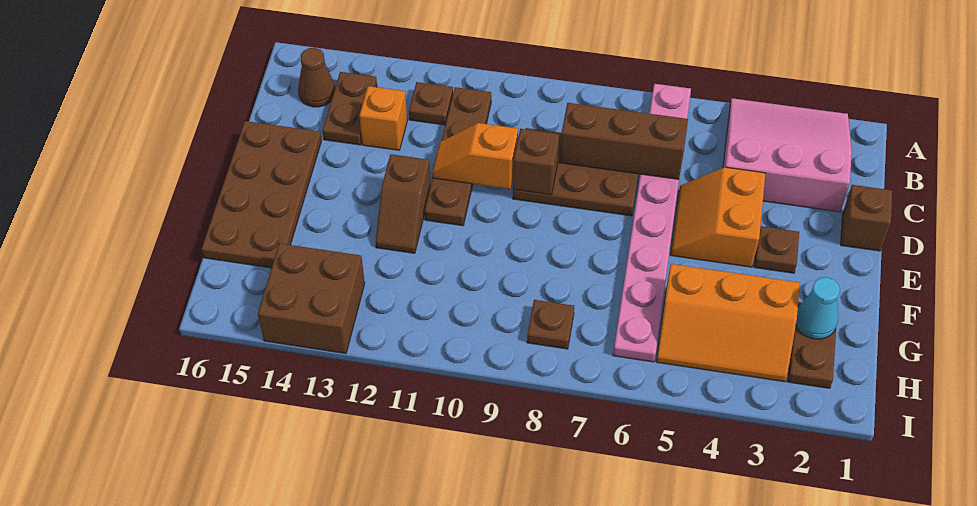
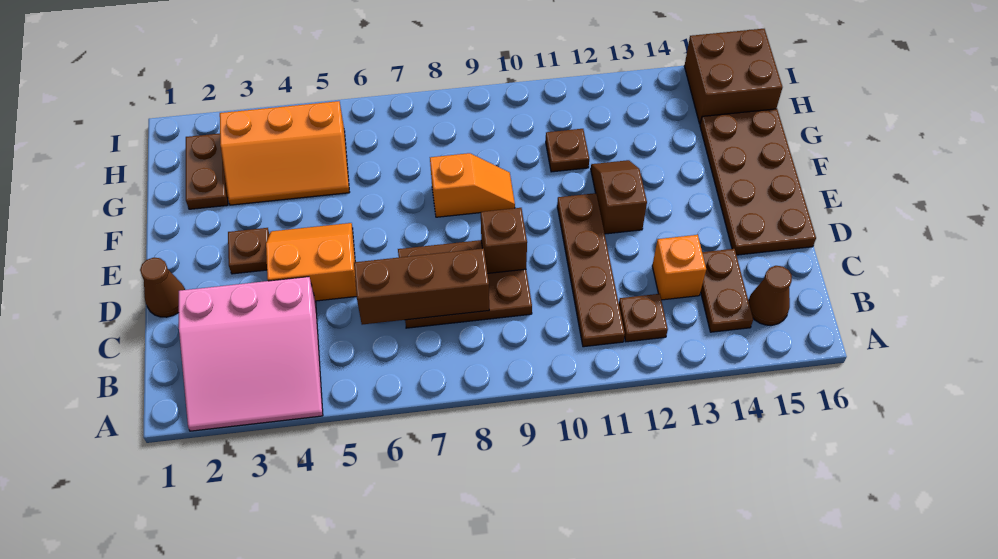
pink 1x8 plate [613,84,691,362] -> none
brown 1x1 brick [841,185,892,251] -> brown 1x1 cone [140,258,185,317]
orange 2x2 slope [671,167,765,267] -> orange 2x2 slope turned to [266,223,357,301]
orange 1x2 slope [432,123,518,189] -> orange 1x2 slope moved to [430,153,515,217]
cyan 1x1 cone [796,277,840,339] -> none
orange 2x3 slope [656,264,800,382] -> orange 2x3 slope turned to [220,101,350,205]
brown 1x1 plate [527,300,574,349] -> brown 1x1 plate moved to [546,129,589,172]
brown 2x2 brick [258,243,365,353] -> brown 2x2 brick moved to [684,29,783,124]

